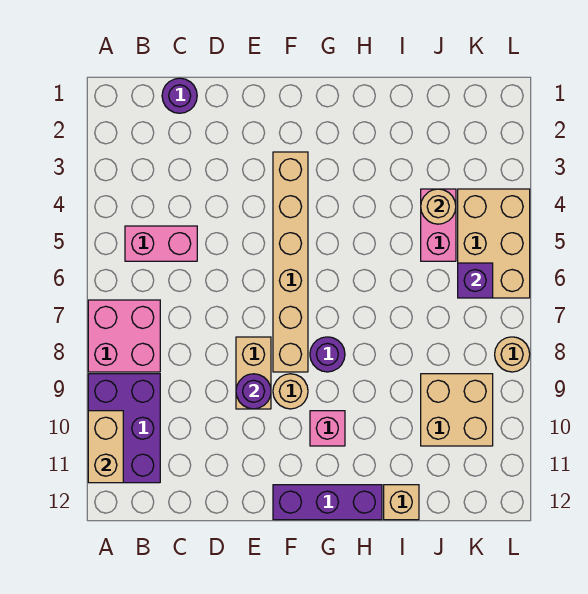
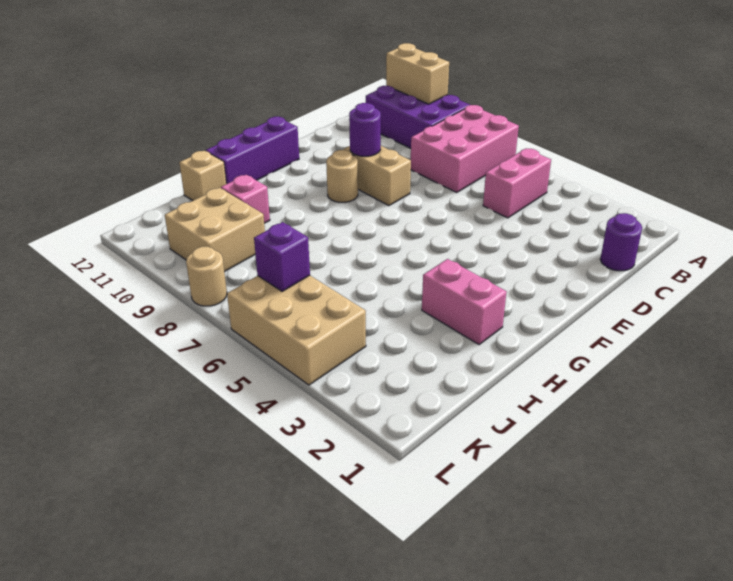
pink 2x2 brick [88,300,160,372] -> pink 2x3 brick [411,105,519,192]
tan 1x6 brick [273,152,308,372] -> none
purple 1x1 round brick [310,337,345,372] -> none
pink 1x1 brick [310,411,345,446] -> pink 1x1 brick moved to [221,175,270,223]
pink 1x2 brick [421,189,456,261] -> pink 1x2 brick moved to [422,259,506,345]
tan 1x1 round brick [421,189,456,224] -> none

